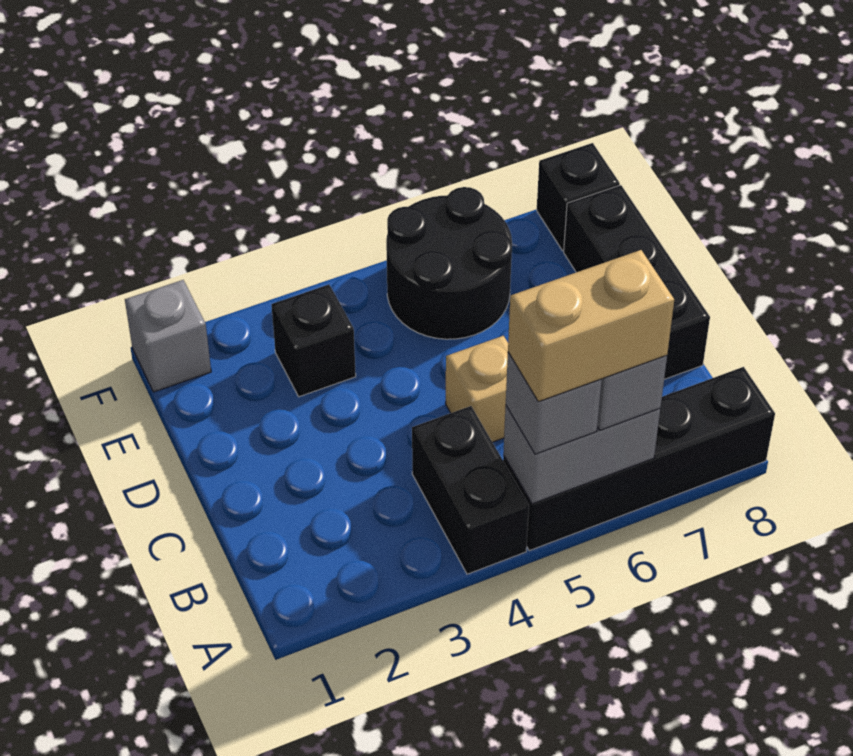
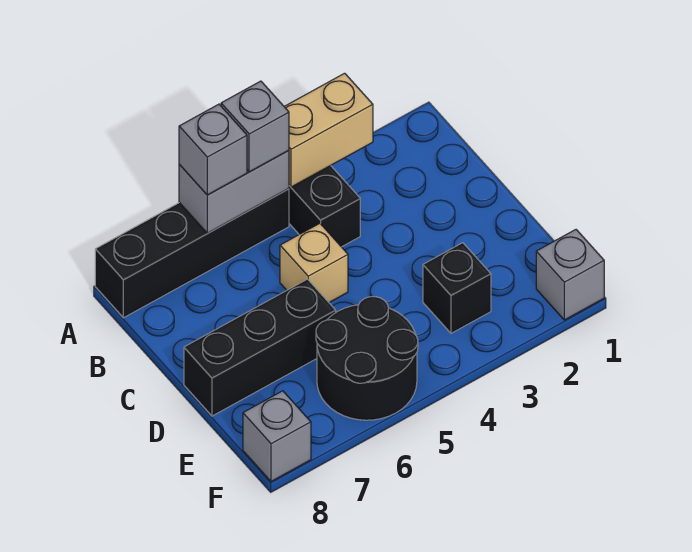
tan 1x2 brick [508,250,674,402] -> tan 1x2 brick moved to [284,73,373,187]
black 1x3 brick [564,185,710,379] -> black 1x3 brick turned to [184,279,336,416]
black 1x1 brick [537,143,620,251] -> grey 1x1 brick [243,391,311,482]

